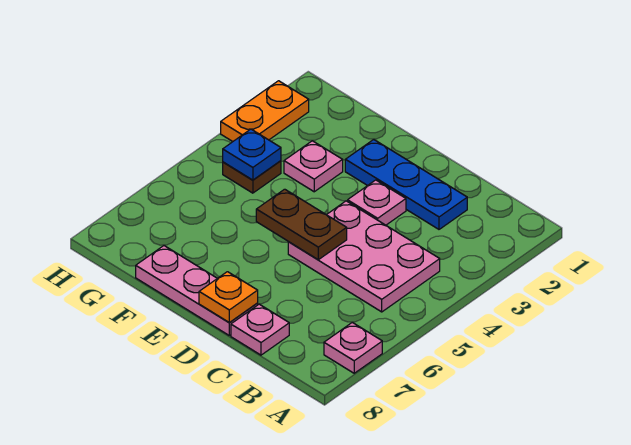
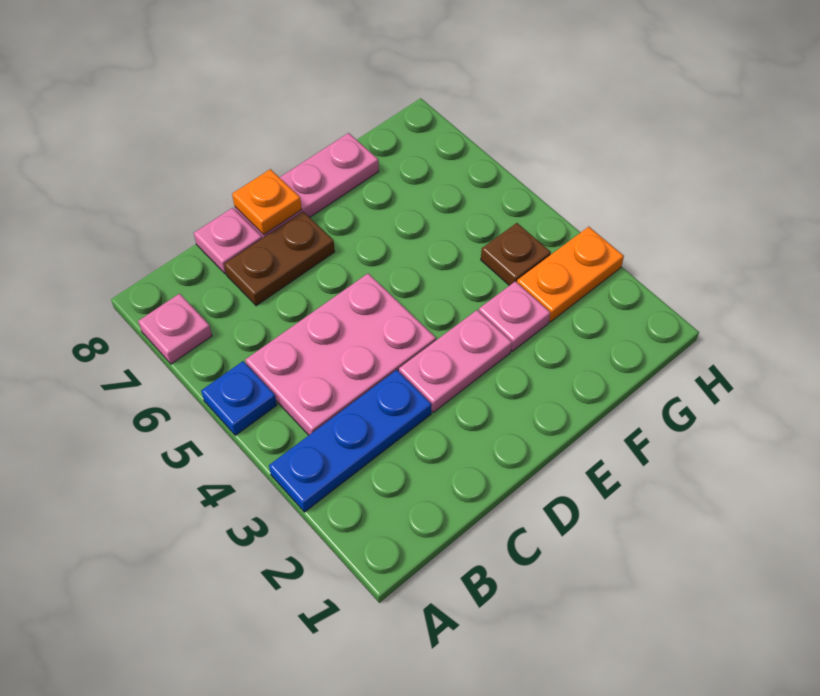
blue 1x3 plate [345,140,467,229] -> blue 1x3 plate moved to [269,370,432,512]
pink 1x1 plate [348,180,406,225] -> pink 1x2 plate [399,310,512,412]
brown 1x2 plate [256,189,347,260] -> brown 1x2 plate moved to [224,212,335,306]
blue 1x1 plate [223,129,281,180] -> blue 1x1 plate moved to [201,361,277,435]
orange 1x2 plate [221,81,309,141] -> orange 1x2 plate turned to [517,227,624,322]

